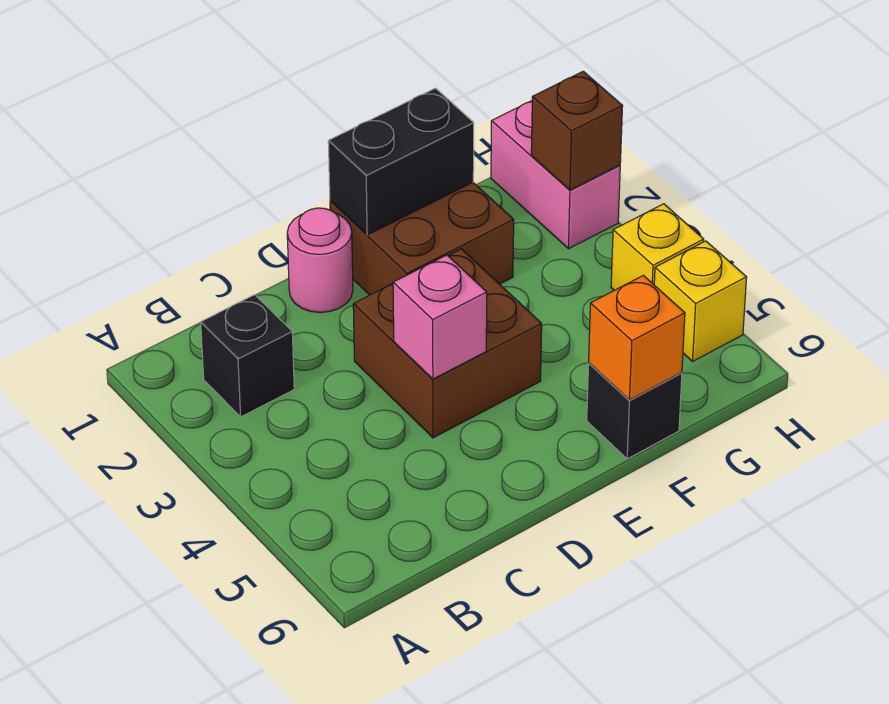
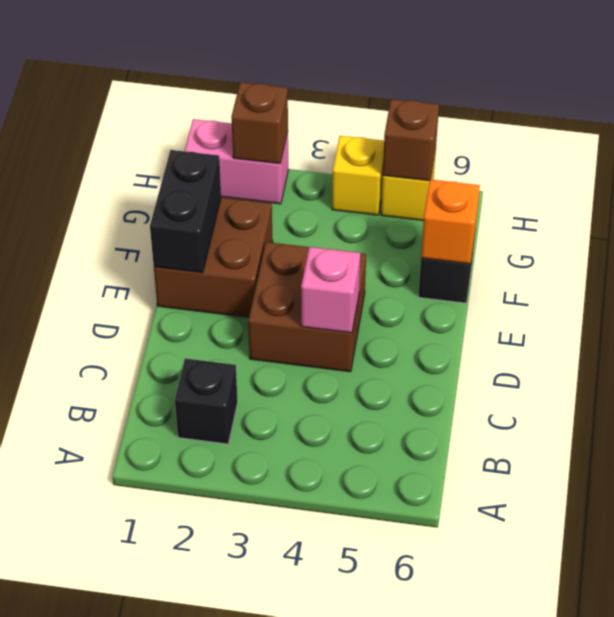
pink 1x1 round brick [287,208,353,313] -> none
none -> brown 1x1 brick [383,99,439,181]

